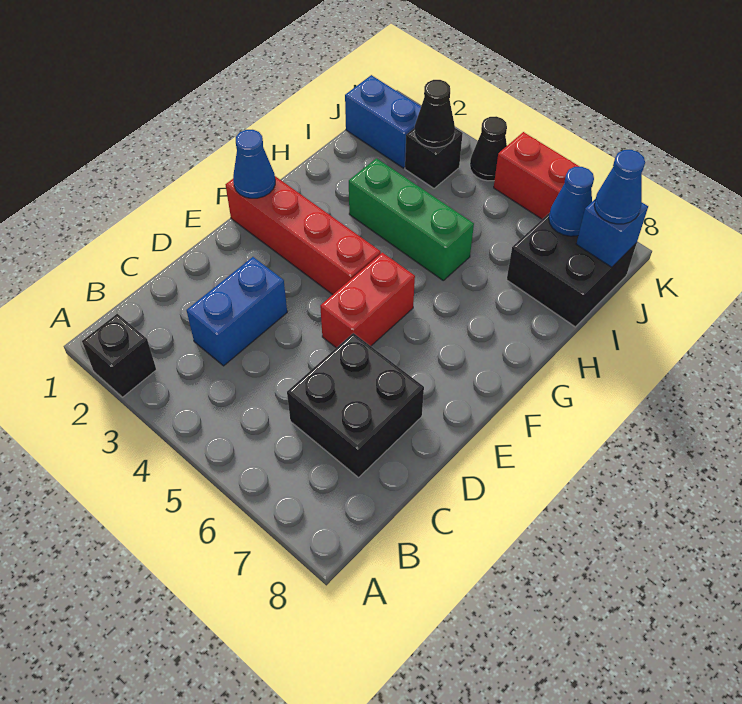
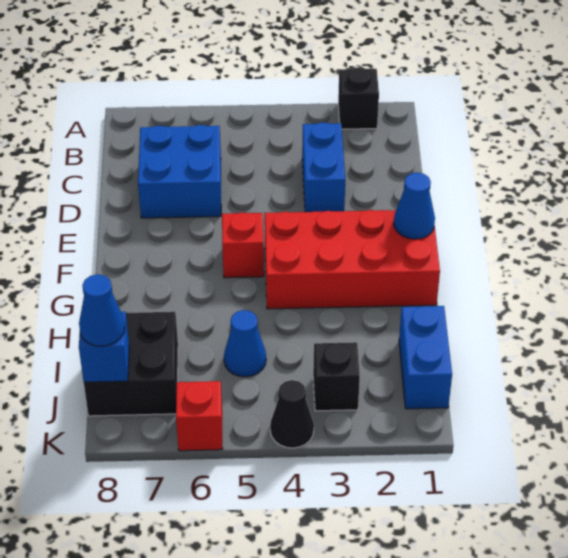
black 2x2 brick [287,333,424,477] -> blue 2x2 brick [138,125,221,218]
red 1x2 brick [320,253,415,348] -> red 1x1 brick [222,212,264,278]
red 1x4 brick [226,176,381,295] -> red 2x4 brick [265,210,440,309]
green 1x3 brick [349,158,474,280] -> none
blue 1x2 brick [345,75,421,168] -> blue 1x2 brick turned to [399,306,452,409]
black 1x1 cone [415,80,455,148] -> none
blue 1x1 cone [549,167,594,236] -> blue 1x1 cone moved to [224,310,266,377]
red 1x2 brick [494,132,580,219] -> red 1x1 brick [176,381,222,451]

